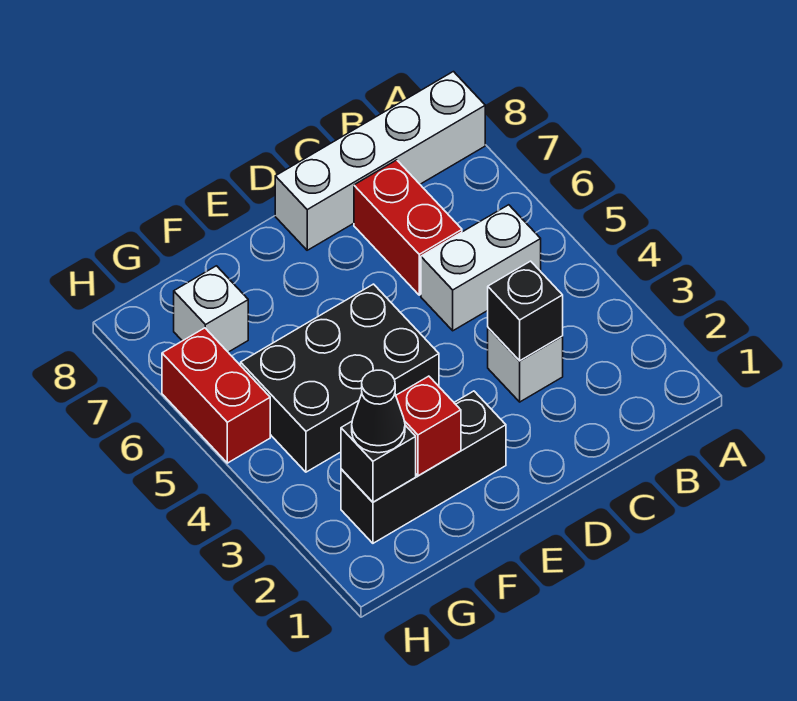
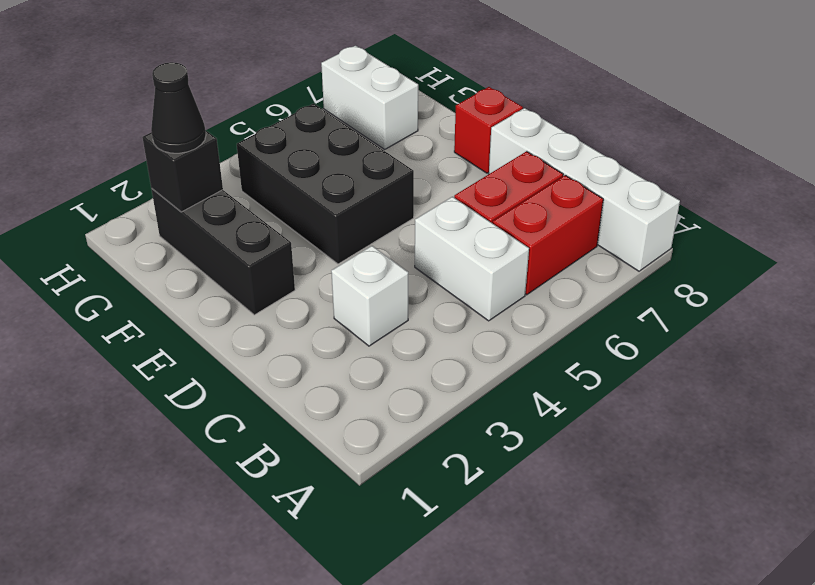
black 1x1 brick [488,261,563,361] -> none
red 1x1 brick [396,376,461,476] -> red 1x1 brick moved to [454,87,523,173]
white 1x1 brick [174,266,248,352] -> white 1x2 brick [321,46,418,150]
red 1x2 brick [162,328,270,463] -> red 1x2 brick moved to [493,175,603,295]

